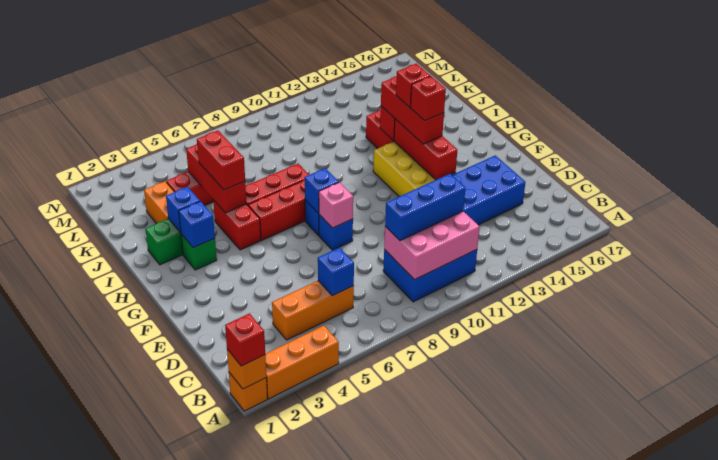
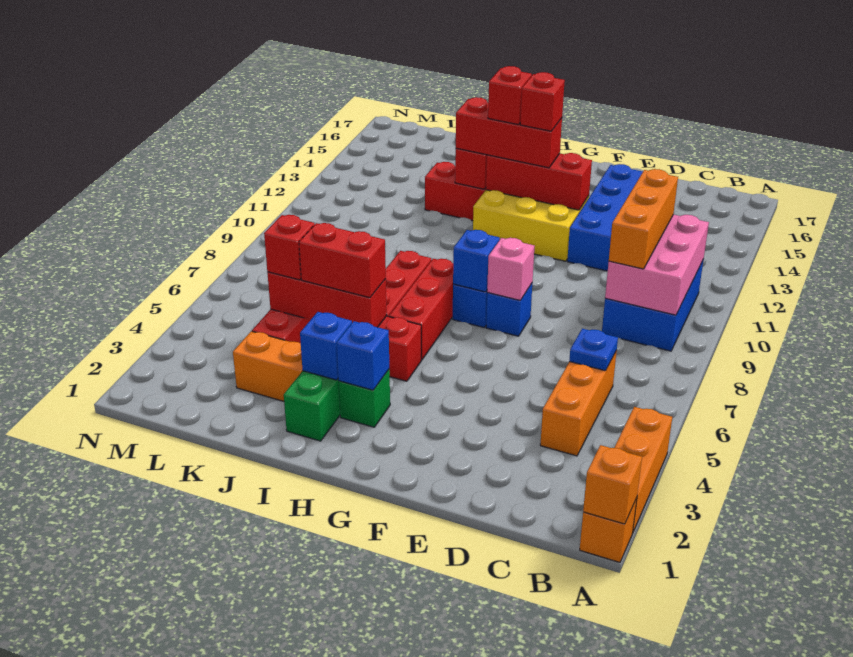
red 1x1 brick [225,314,265,366] -> red 1x1 brick moved to [264,215,315,280]
blue 1x1 brick [318,247,354,296] -> blue 1x1 plate [569,329,618,371]
blue 1x3 brick [385,174,465,241] -> orange 1x3 brick [609,169,678,269]

